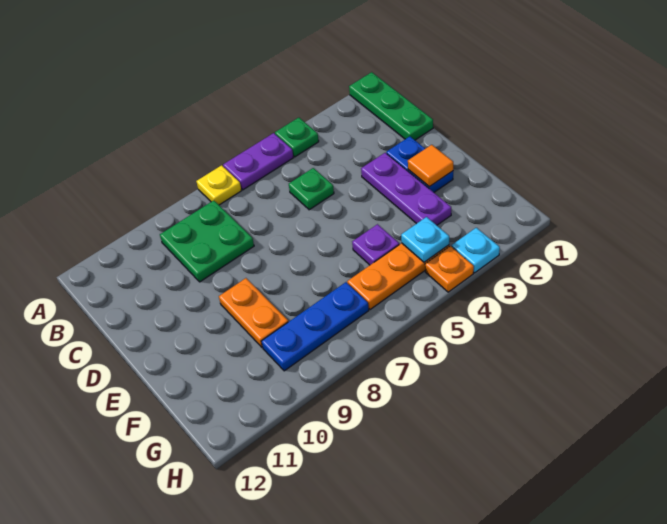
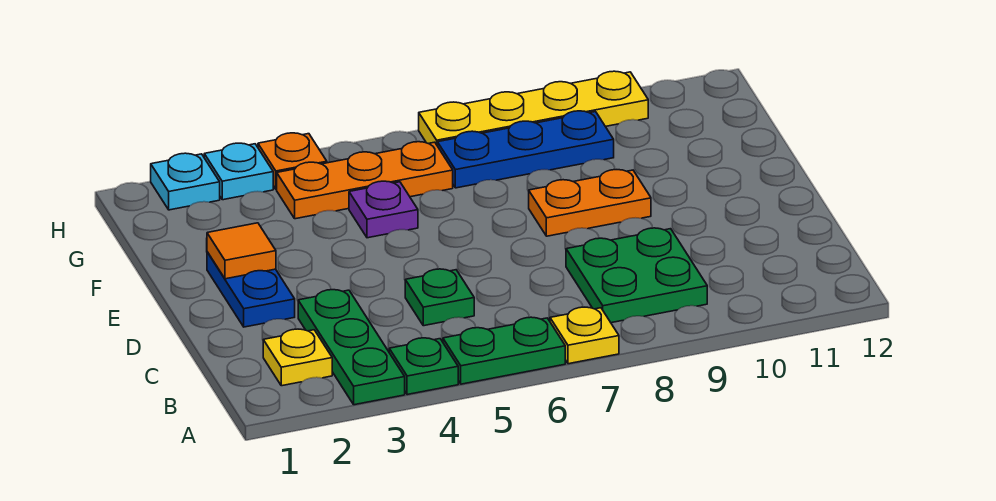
green 1x3 plate [349,72,433,140] -> green 1x3 plate moved to [298,290,405,405]
purple 1x2 plate [223,133,293,190] -> green 1x2 plate [443,317,565,384]
none -> yellow 1x1 plate [263,329,332,386]
purple 1x3 plate [361,153,451,225] -> none
orange 1x2 plate [219,278,288,347] -> orange 1x2 plate turned to [529,170,651,236]
cyan 1x1 plate [401,217,449,262] -> cyan 1x1 plate moved to [151,153,220,210]
none -> yellow 1x4 plate [419,71,648,146]

